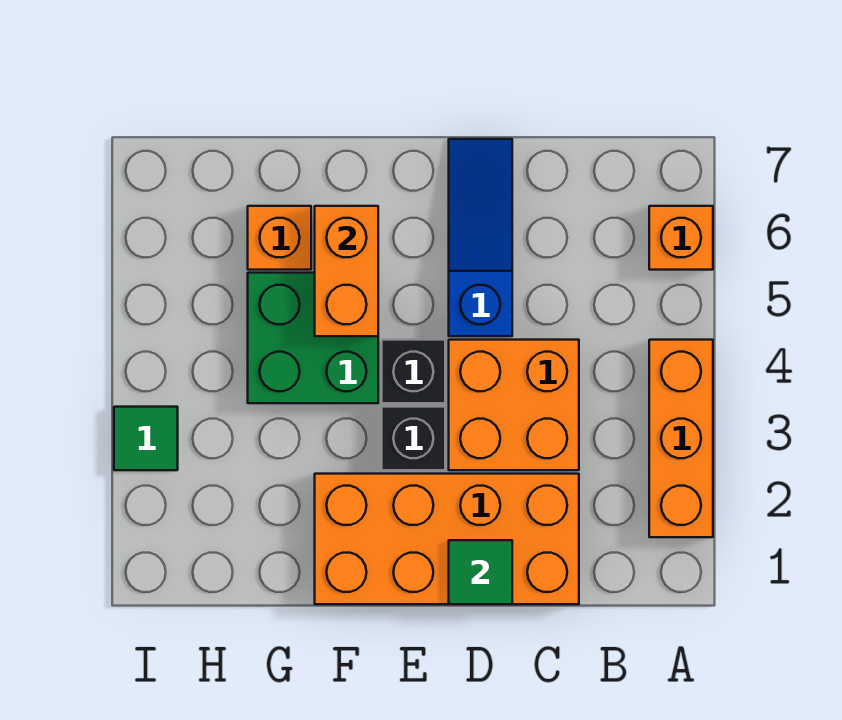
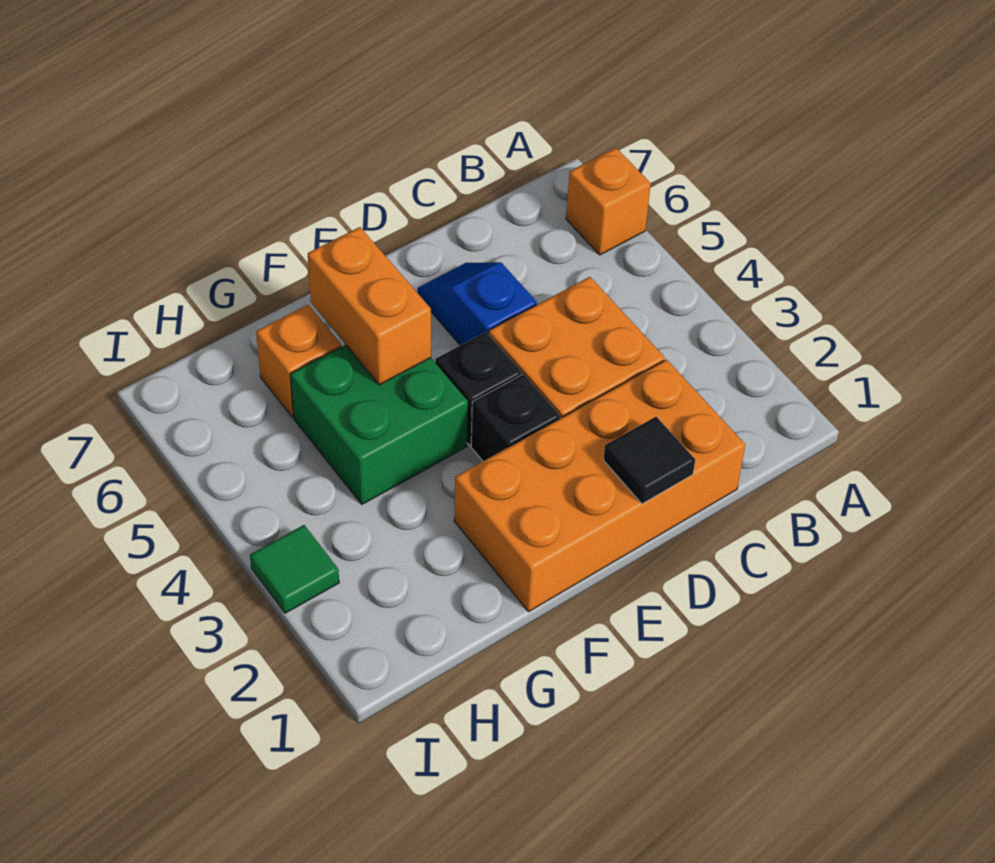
orange 1x3 brick [649,340,713,537] -> none
green 1x1 tile [449,540,512,604] -> black 1x1 tile [604,417,695,504]
blue 1x3 slope [449,139,512,336] -> blue 1x2 slope [418,262,537,345]

